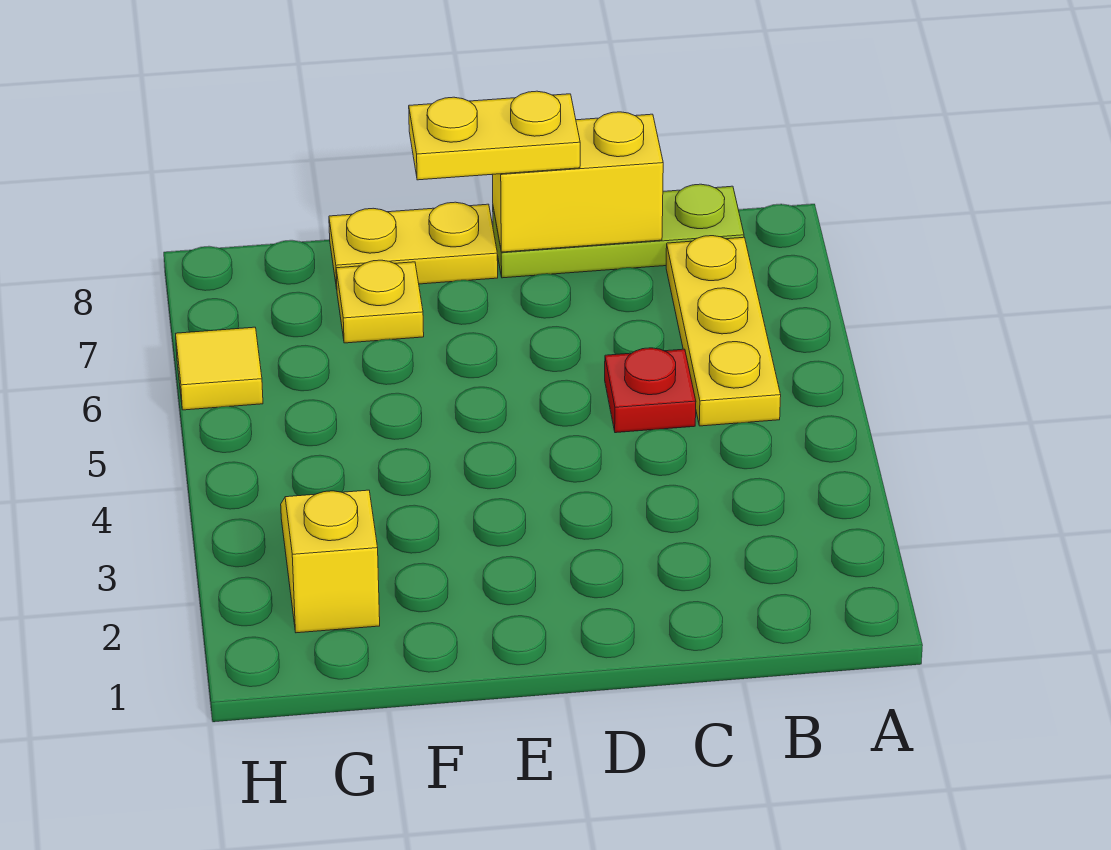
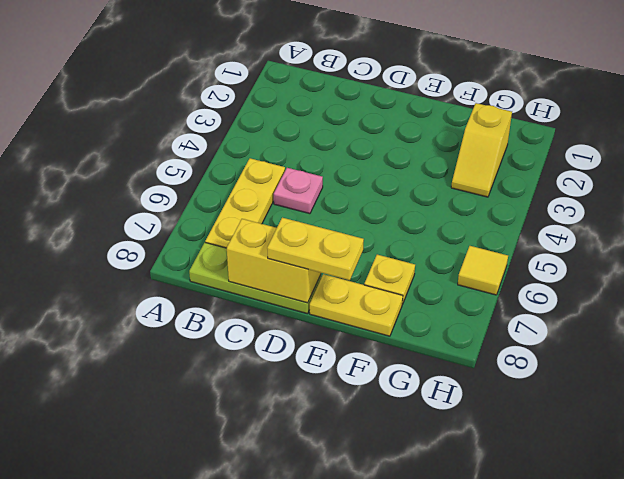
red 1x1 plate [605,348,696,433] -> pink 1x1 plate [274,168,323,214]

